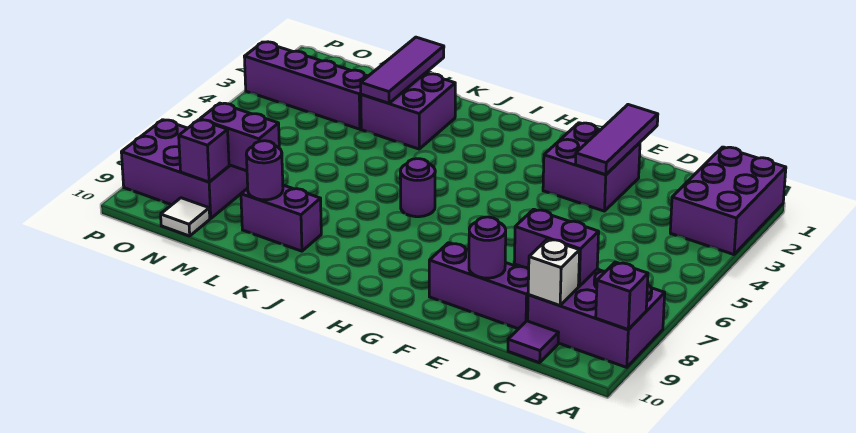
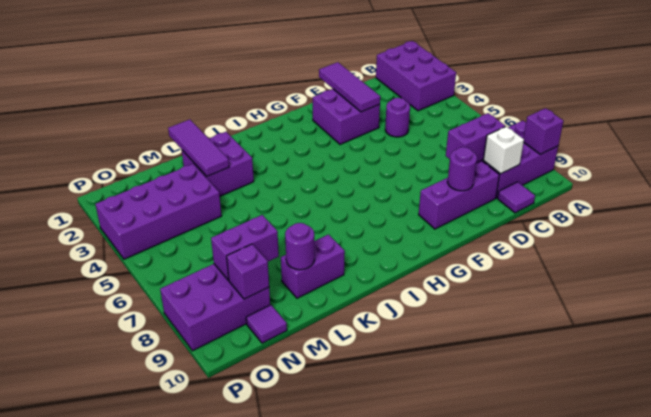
purple 1x1 round brick [400,159,435,217] -> purple 1x1 round brick moved to [385,98,410,137]
purple 1x4 brick [244,42,368,129] -> purple 2x4 brick [95,164,222,259]
white 1x1 tile [161,198,210,236] -> purple 1x1 tile [246,305,287,343]

